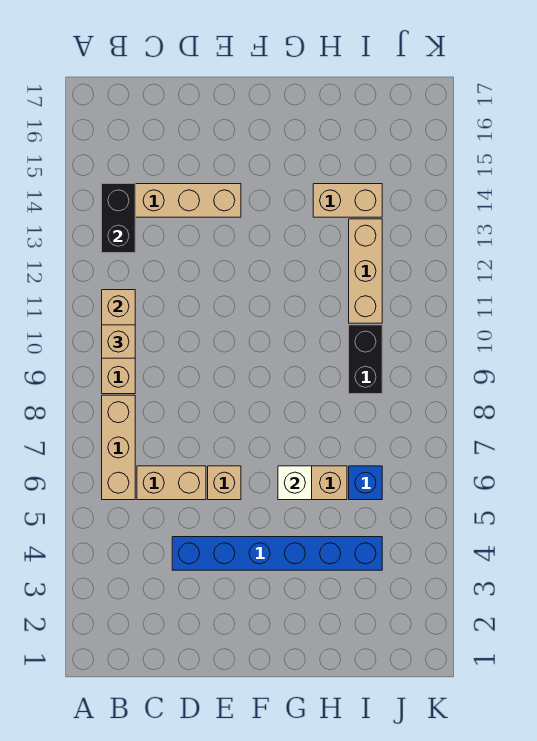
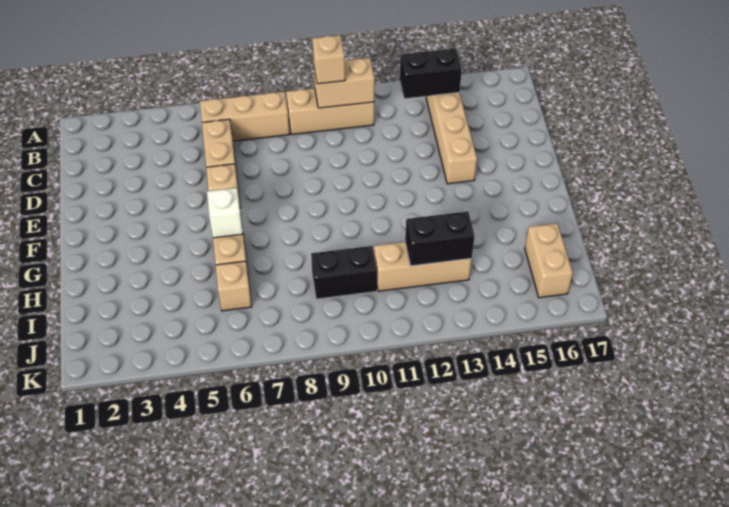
blue 1x6 brick [172,537,382,570] -> none
tan 1x2 brick [313,184,382,217] -> tan 1x2 brick moved to [525,223,573,298]
blue 1x1 brick [349,466,382,500] -> tan 1x1 brick [216,261,252,311]
none -> black 1x2 brick [405,211,475,266]

